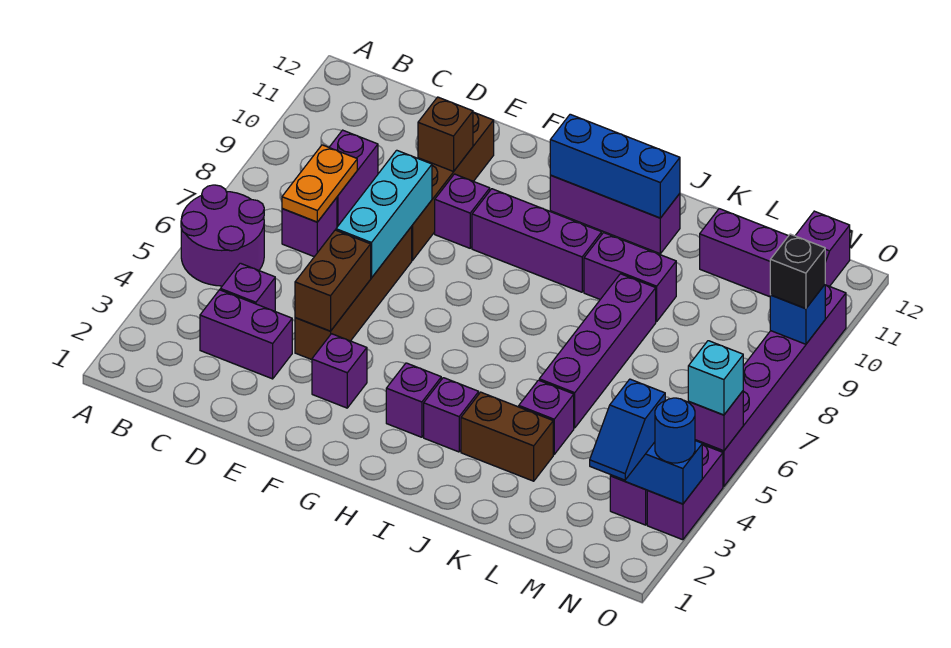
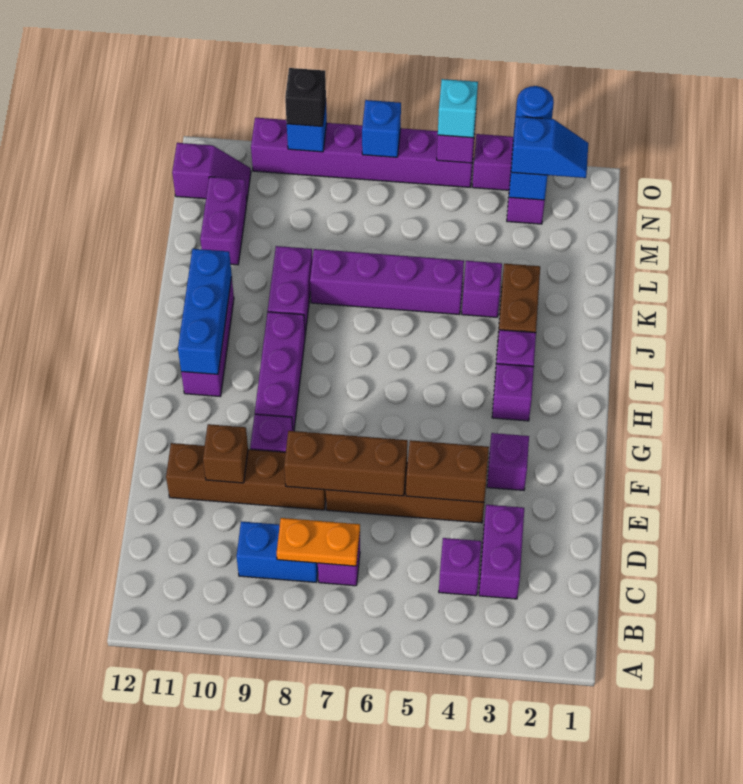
purple 2x2 round brick [181,185,264,286] -> none
purple 1x2 brick [329,130,378,227] -> blue 1x2 brick [237,521,318,582]
cyan 1x3 brick [336,150,432,278] -> brown 1x3 brick [284,431,408,496]
none -> blue 1x1 brick [362,100,401,157]

